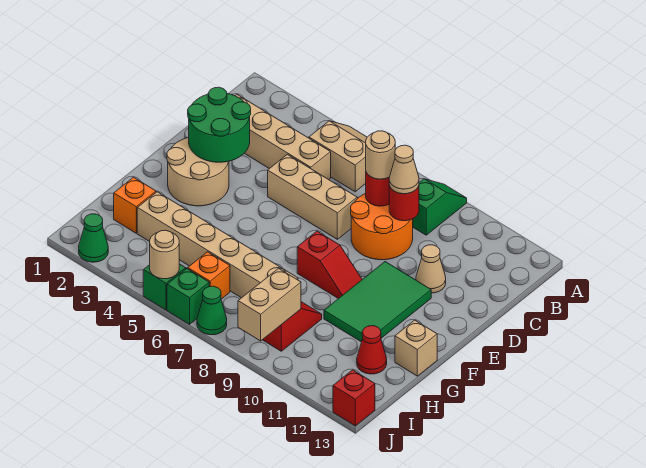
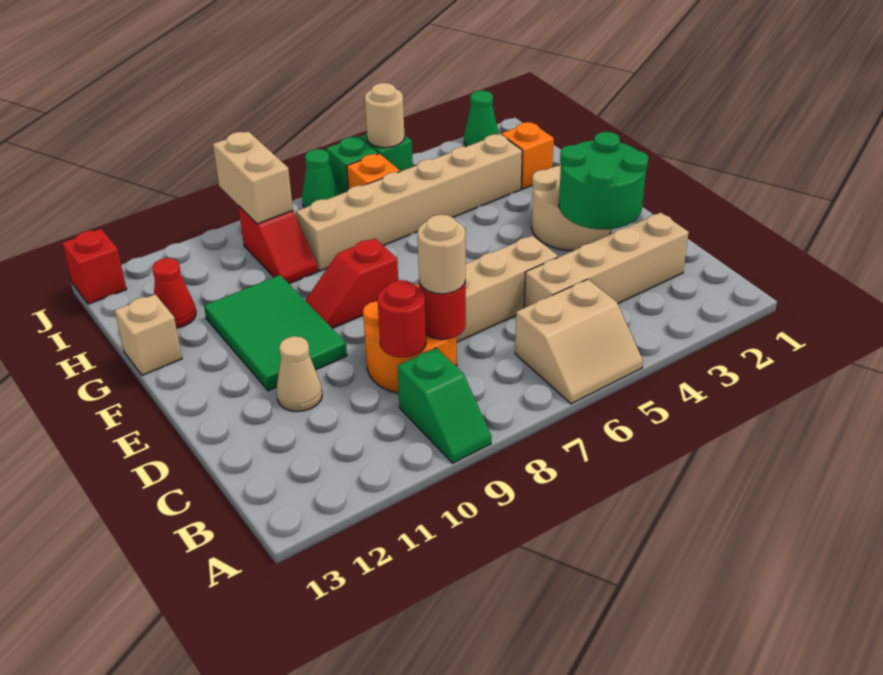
tan 1x1 cone [389,145,419,194] -> none

